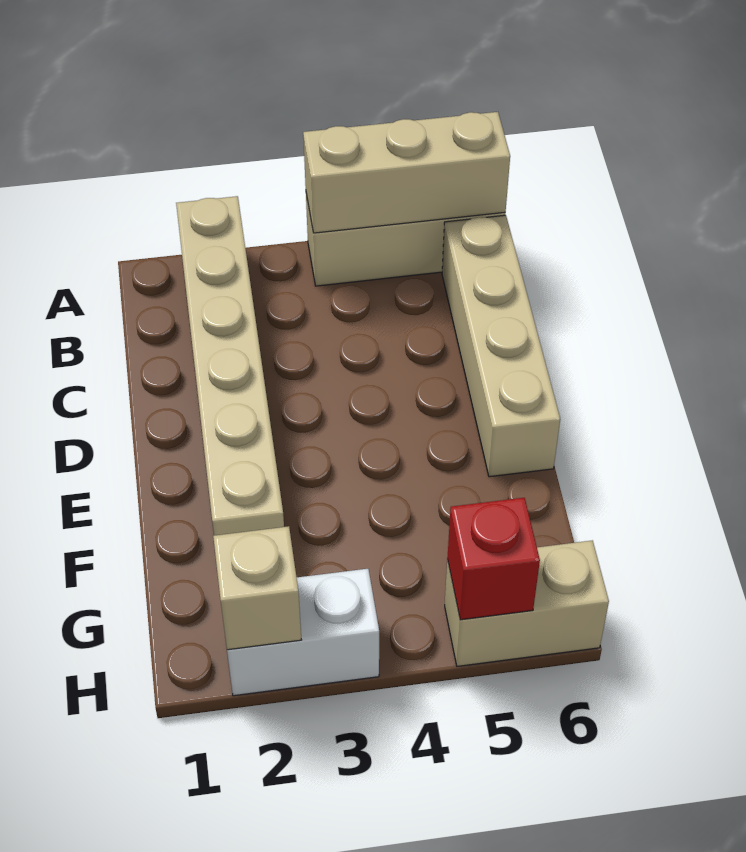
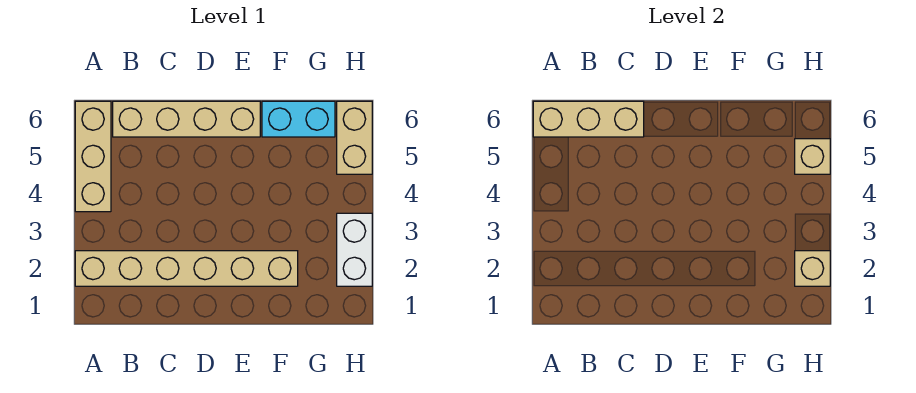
tan 1x3 brick [303,112,510,233] -> tan 1x3 brick turned to [533,101,644,137]
none -> cyan 1x2 brick [262,101,335,137]
red 1x1 brick [447,498,540,620] -> tan 1x1 brick [795,139,830,174]

